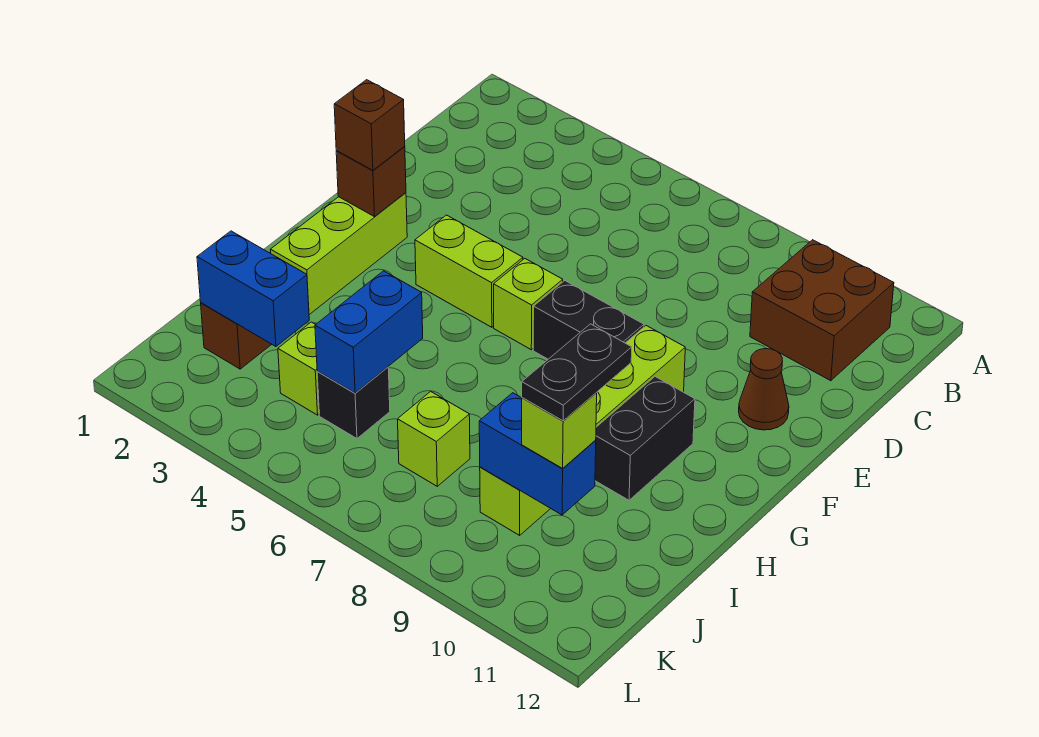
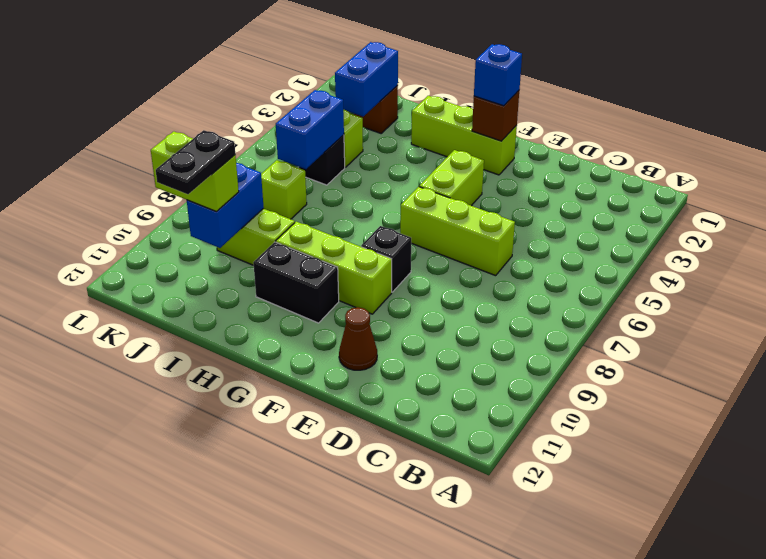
brown 2x2 brick [750,240,894,381] -> none
brown 1x1 brick [334,80,405,170] -> blue 1x1 brick [474,44,522,106]
lime 1x1 brick [494,259,563,350] -> lime 1x3 brick [400,187,515,276]
black 1x2 brick [533,281,644,359] -> black 1x1 brick [361,226,411,292]
blue 1x2 brick [315,271,423,393] -> blue 1x2 brick turned to [276,90,344,169]
black 1x2 plate [522,324,632,421] -> black 1x2 plate turned to [156,130,235,194]
lime 1x1 brick [522,393,597,468] -> lime 1x2 brick [151,132,239,211]

